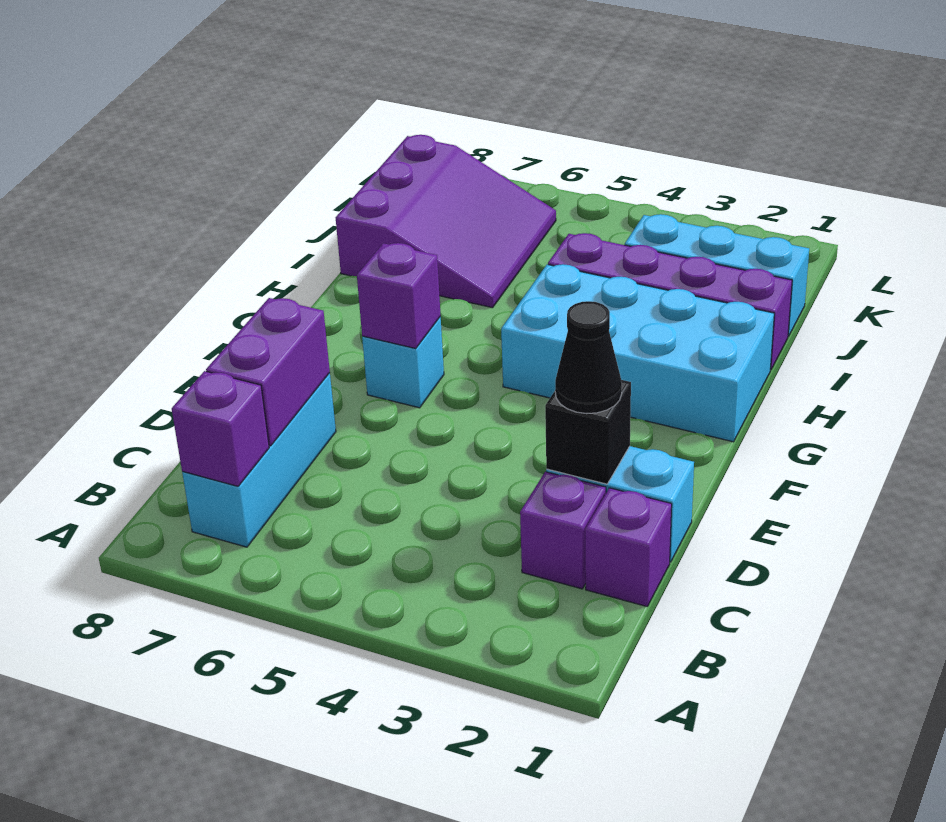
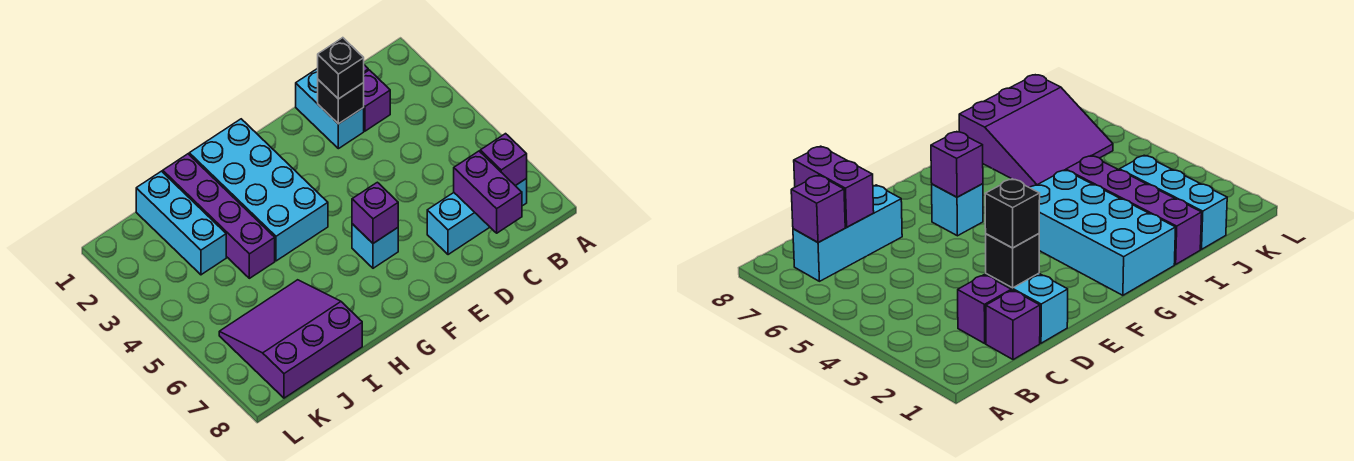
purple 1x2 brick [206,298,330,446] -> purple 1x2 brick turned to [454,151,522,233]
black 1x1 cone [555,301,622,414] -> black 1x1 brick [318,38,364,99]

